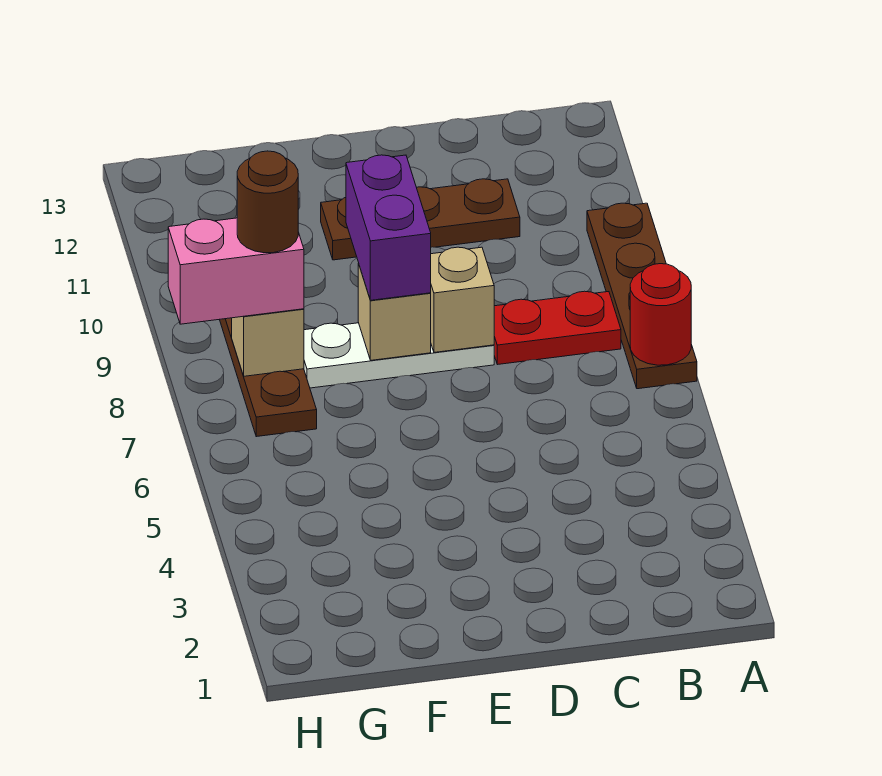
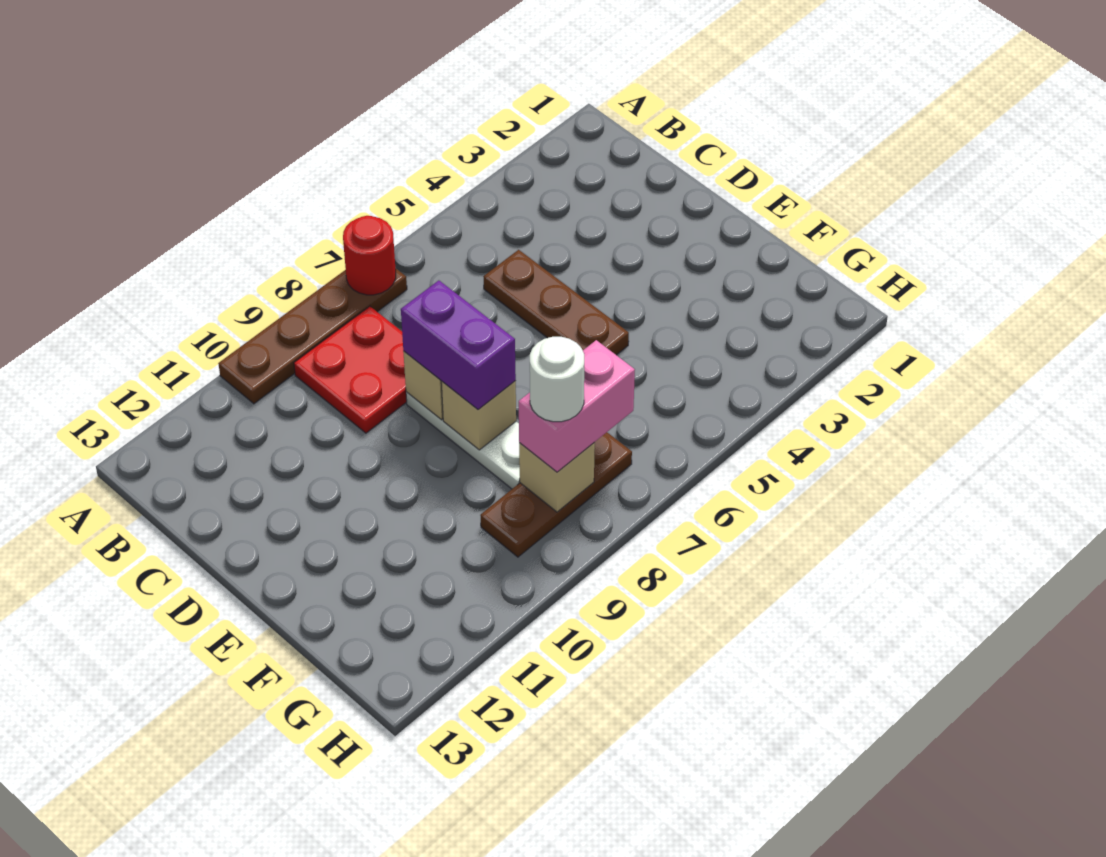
red 1x2 plate [494,291,621,365] -> red 2x2 plate [294,306,407,433]
brown 1x3 plate [321,179,520,260] -> brown 1x3 plate moved to [483,250,629,355]
purple 1x2 brick [346,155,431,300] -> purple 1x2 brick turned to [401,280,516,409]
pink 1x2 brick [168,218,304,324] -> pink 1x2 brick turned to [519,340,635,472]
brown 1x1 round brick [237,151,298,253] -> white 1x1 round brick [530,337,584,422]

